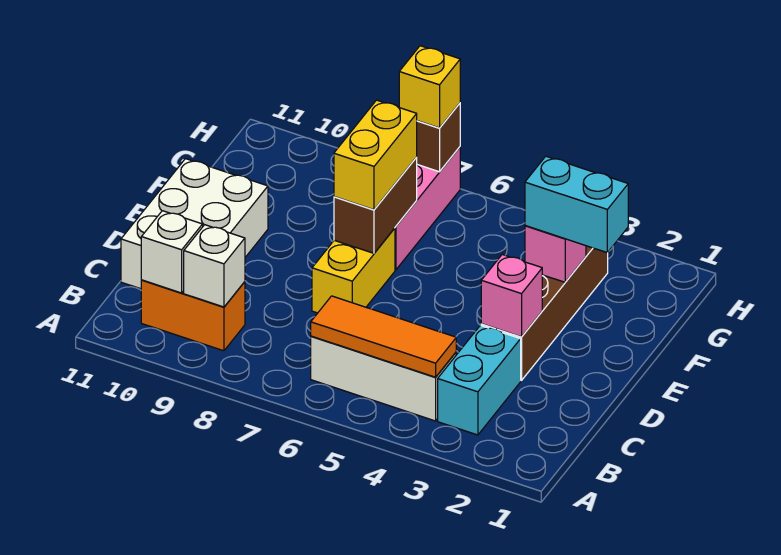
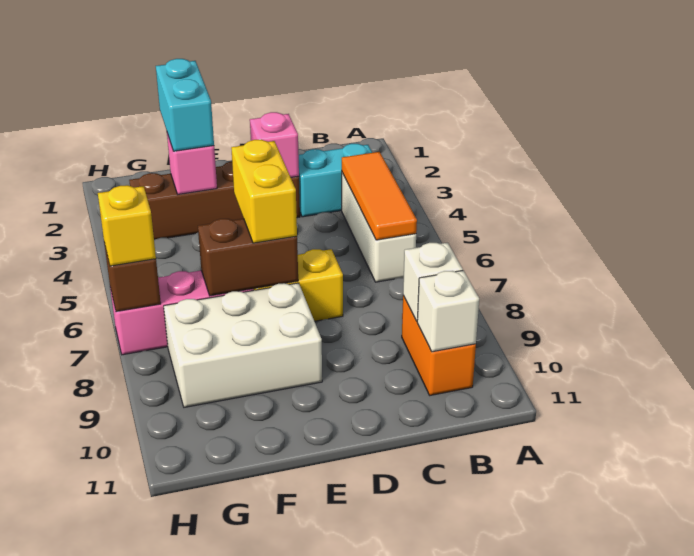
white 2x3 brick [121,159,268,289] -> white 2x3 brick moved to [164,283,322,407]
yellow 1x2 brick [334,100,417,210] -> yellow 1x2 brick turned to [231,140,297,243]

